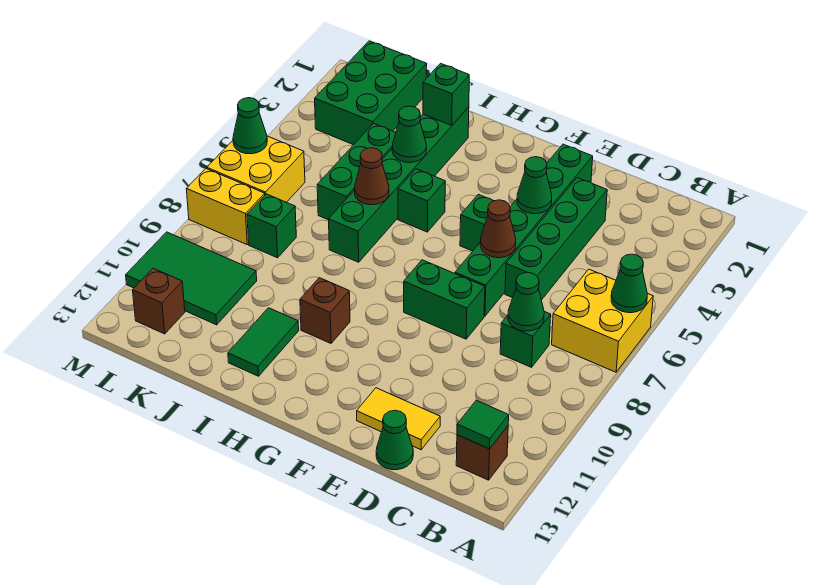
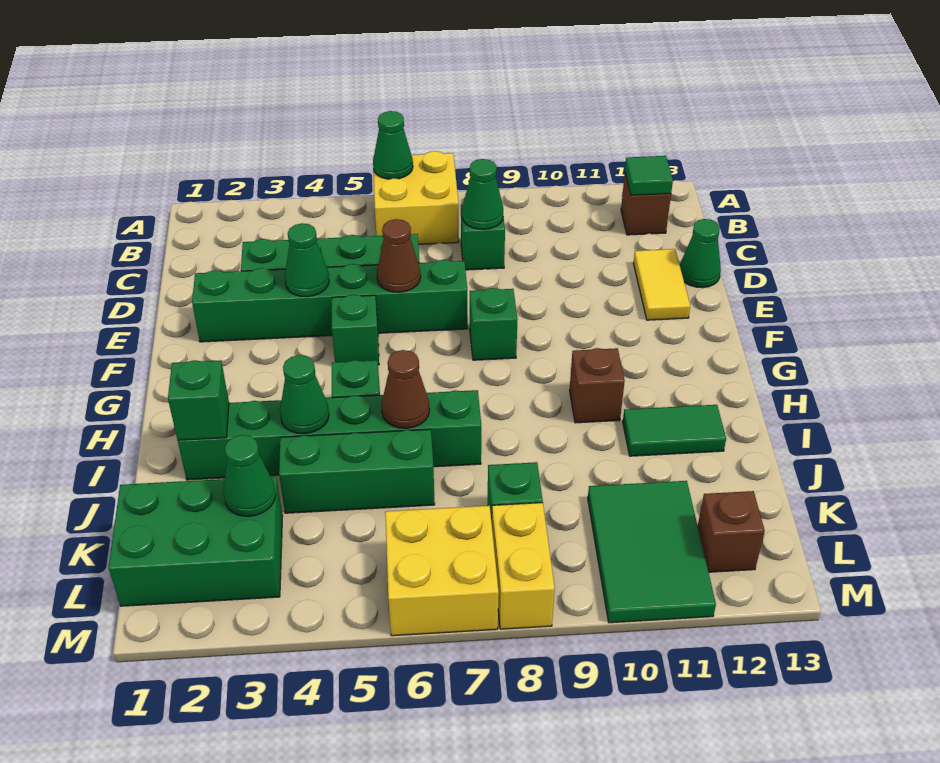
green 1x2 brick [404,260,485,339] -> green 1x1 brick [470,288,517,360]
green 1x1 cone [233,98,267,154] -> green 1x1 cone moved to [223,435,276,516]

